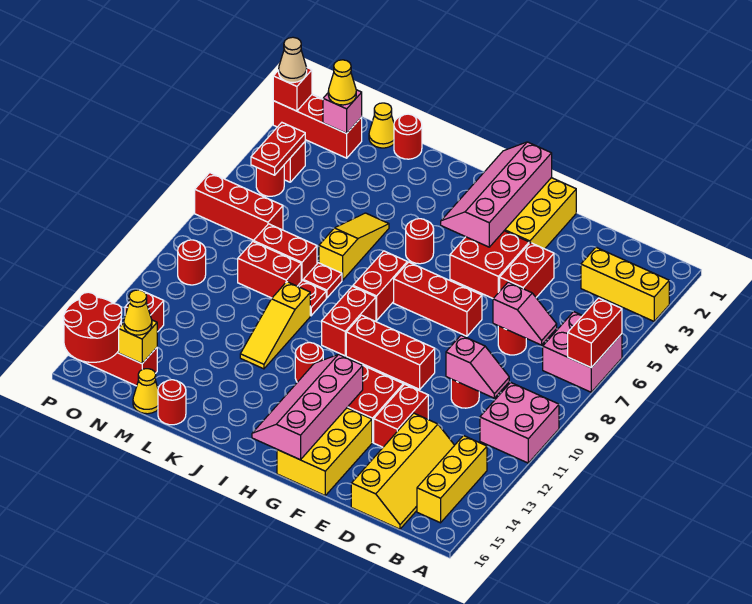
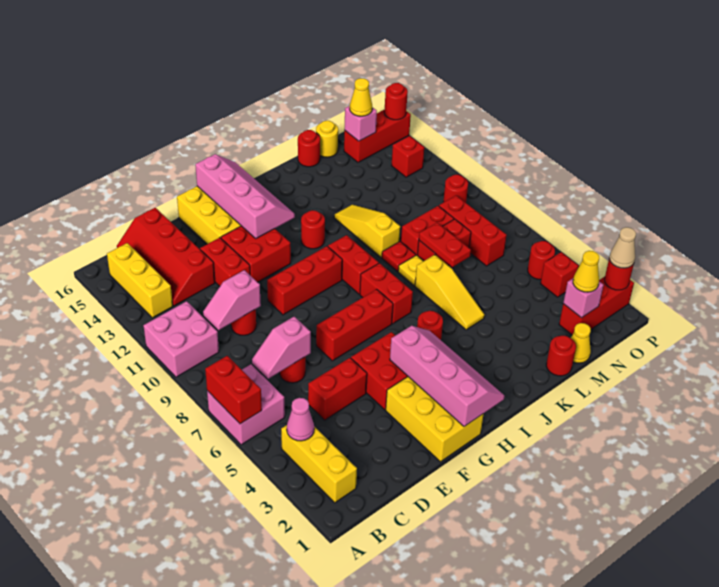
yellow 1x3 brick [581,247,669,321] -> yellow 1x3 brick turned to [281,425,357,503]
none -> pink 1x1 cone [287,398,314,441]
yellow 2x4 slope [351,413,454,529] -> red 2x4 slope [117,208,215,306]
red 1x2 brick [500,243,554,297] -> red 1x2 brick turned to [308,358,367,420]
red 1x1 plate [303,263,342,298] -> yellow 1x1 plate [398,255,423,286]
yellow 1x1 cone [133,369,158,414] -> yellow 1x1 round brick [316,121,338,157]
red 1x3 brick [195,173,283,240] -> red 1x3 brick turned to [439,196,506,266]
yellow 1x1 brick [119,320,157,364] -> pink 1x1 brick [344,106,377,141]
red 1x2 plate [251,123,305,175] -> red 1x2 plate moved to [419,223,471,267]
red 2x2 round brick [64,292,122,362] -> red 1x1 round brick [384,83,408,120]
red 1x1 brick [273,68,312,111] -> red 1x1 round brick [605,259,634,290]

